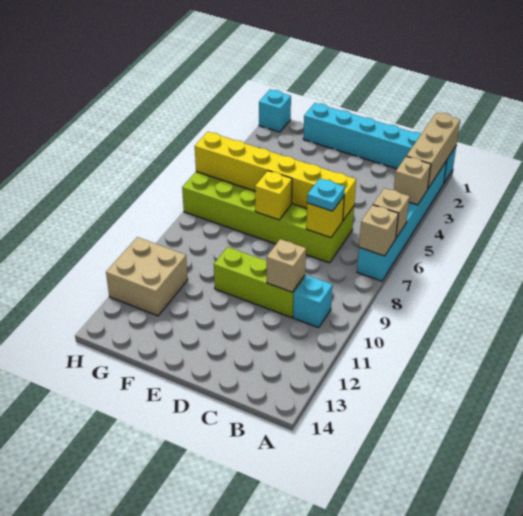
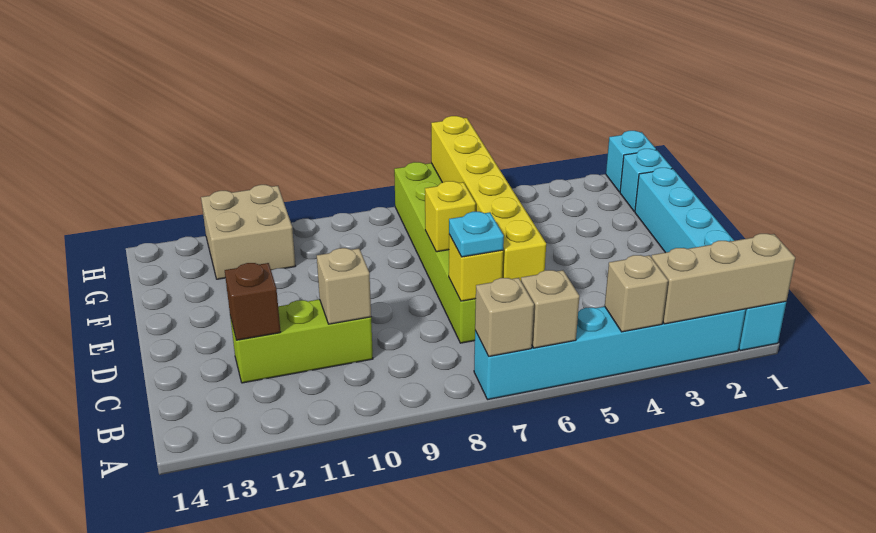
cyan 1x1 brick [293,275,332,328] -> cyan 1x1 brick moved to [620,149,672,212]
lime 1x3 brick [214,247,305,317] -> lime 1x3 brick turned to [230,299,373,383]
none -> brown 1x1 brick [225,263,281,340]

